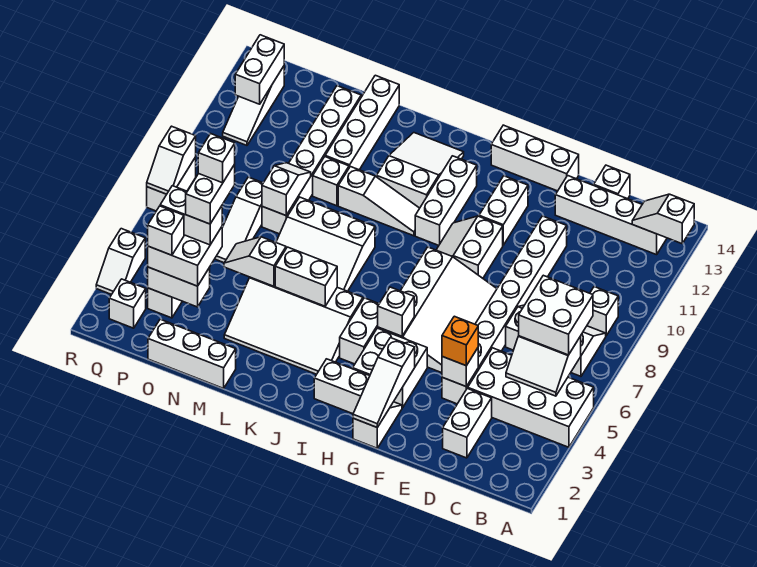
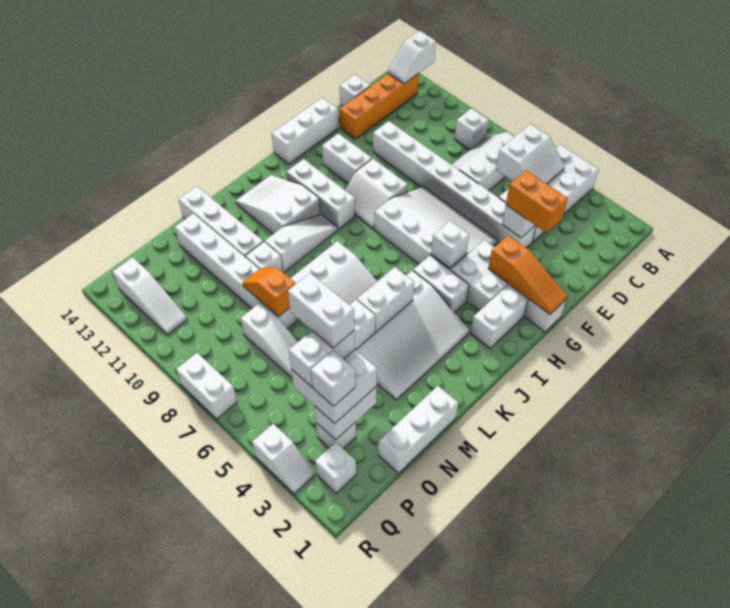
white 2x2 brick [519,275,593,355] -> none
white 1x4 brick [555,176,667,255] -> orange 1x4 brick [340,73,419,139]
white 1x2 brick [443,388,492,458] -> none
orange 1x1 brick [442,316,478,366] -> orange 1x2 brick [506,170,568,233]
white 1x3 slope [353,338,415,427] -> orange 1x3 slope [488,235,567,314]
white 1x2 slope [262,163,311,215] -> orange 1x2 slope [242,267,296,317]
white 1x1 brick [198,134,235,183] -> none
white 1x2 brick [235,35,284,104] -> none
white 1x2 slope [147,126,196,194] -> none

